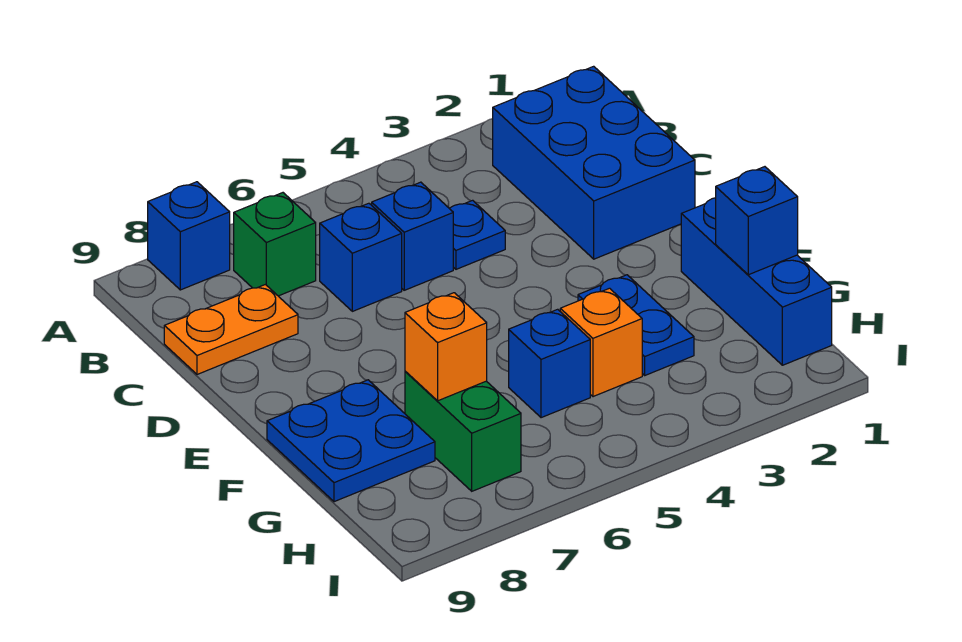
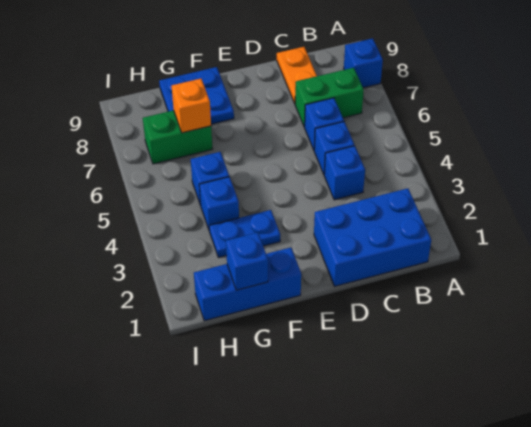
green 1x1 brick [234,193,316,296] -> green 1x2 brick [295,68,364,127]
blue 1x1 plate [449,200,505,269] -> blue 1x1 brick [324,146,365,200]
orange 1x1 brick [560,288,642,397] -> blue 1x1 brick [199,177,239,231]

